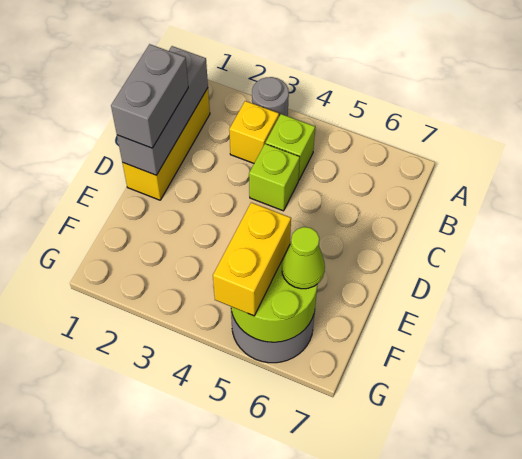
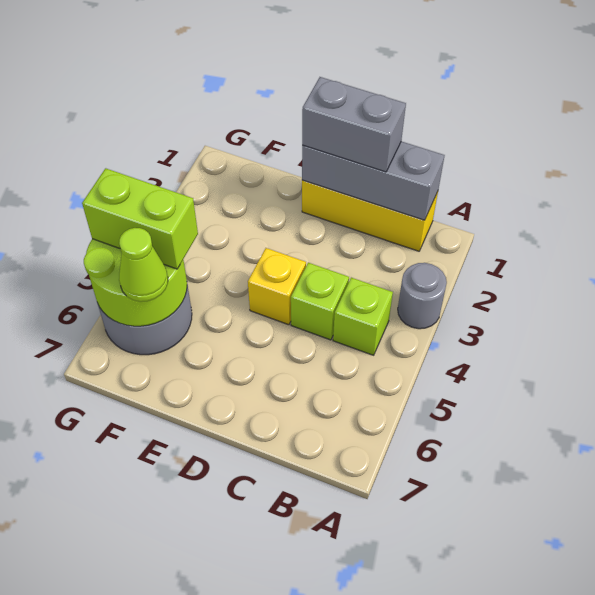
yellow 1x1 brick [229,101,279,163] -> yellow 1x1 brick moved to [248,248,306,325]
yellow 1x2 brick [213,202,291,316] -> lime 1x2 brick [82,168,198,269]

